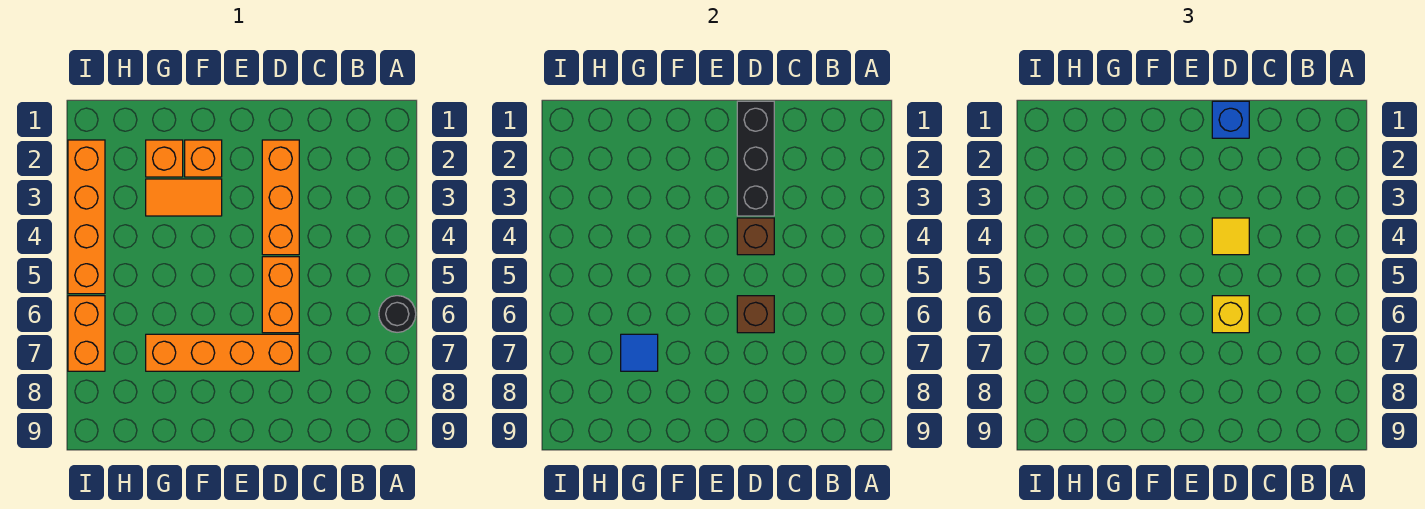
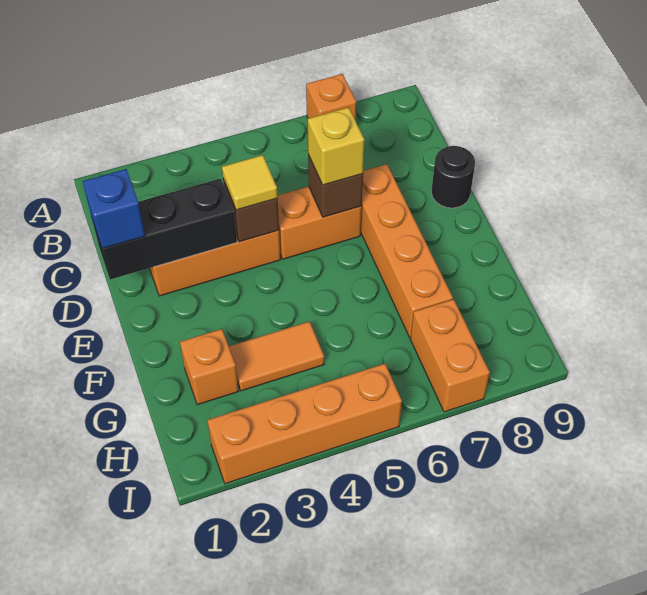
black 1x1 round brick [379,296,416,332] -> black 1x1 round brick moved to [431,146,475,208]
orange 1x1 brick [185,140,222,177] -> orange 1x1 brick moved to [306,74,356,120]
orange 1x2 tile [146,179,222,216] -> orange 1x2 tile turned to [229,322,324,391]
blue 1x1 tile [621,334,658,371] -> none
orange 1x2 brick [68,296,105,371] -> orange 1x2 brick turned to [410,299,490,412]

